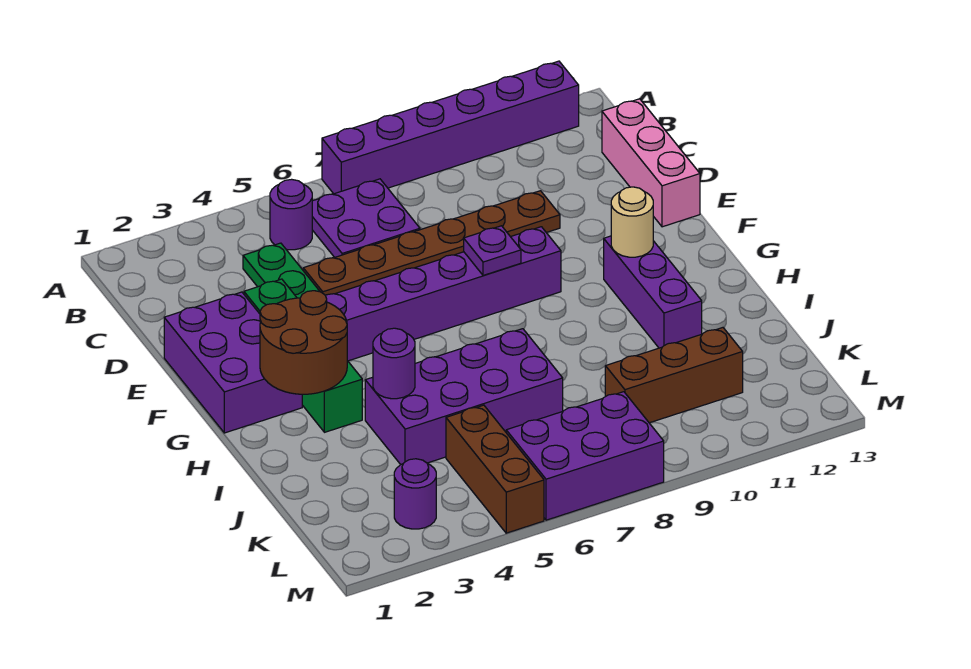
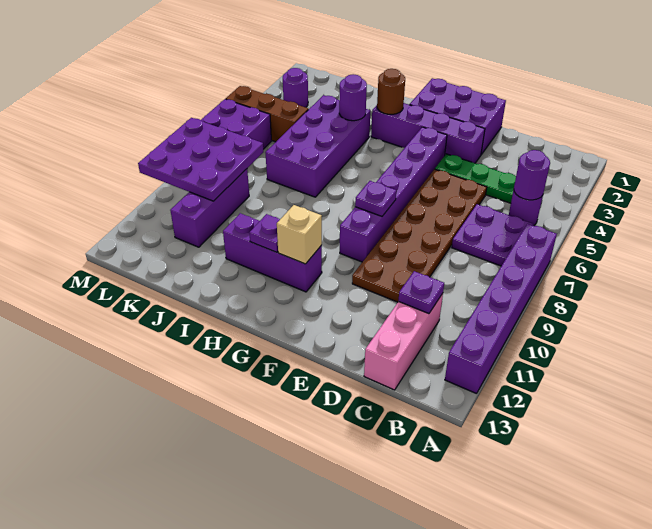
none -> purple 1x1 round brick [514,150,550,200]
none -> purple 1x1 plate [399,271,444,314]
pink 1x3 brick [602,99,700,227] -> pink 1x3 brick turned to [364,293,443,390]
brown 1x6 plate [303,191,560,295] -> brown 2x6 plate [352,169,487,302]
green 1x4 brick [244,279,362,432] -> purple 1x4 brick [371,103,485,163]
brown 2x2 round brick [260,291,347,394] -> brown 1x1 round brick [377,69,405,114]
tan 1x1 round brick [611,187,653,257] -> tan 1x1 brick [277,205,322,264]
none -> purple 1x1 plate [249,214,280,252]
none -> purple 3x3 plate [138,118,263,201]
brown 1x3 brick [605,328,743,423] -> purple 1x3 brick [170,169,249,247]

